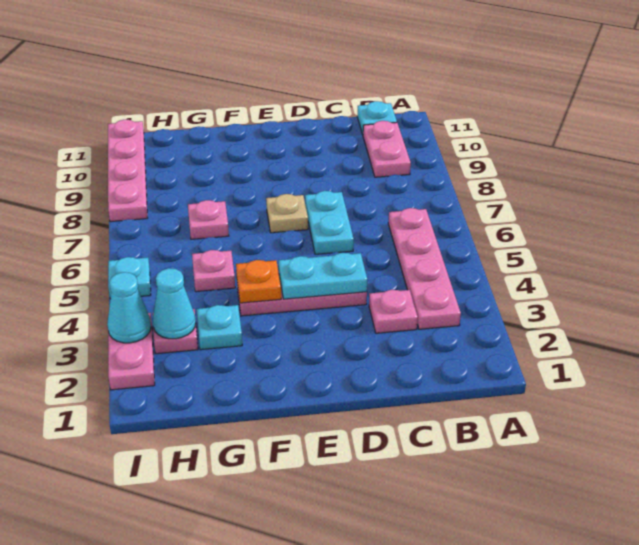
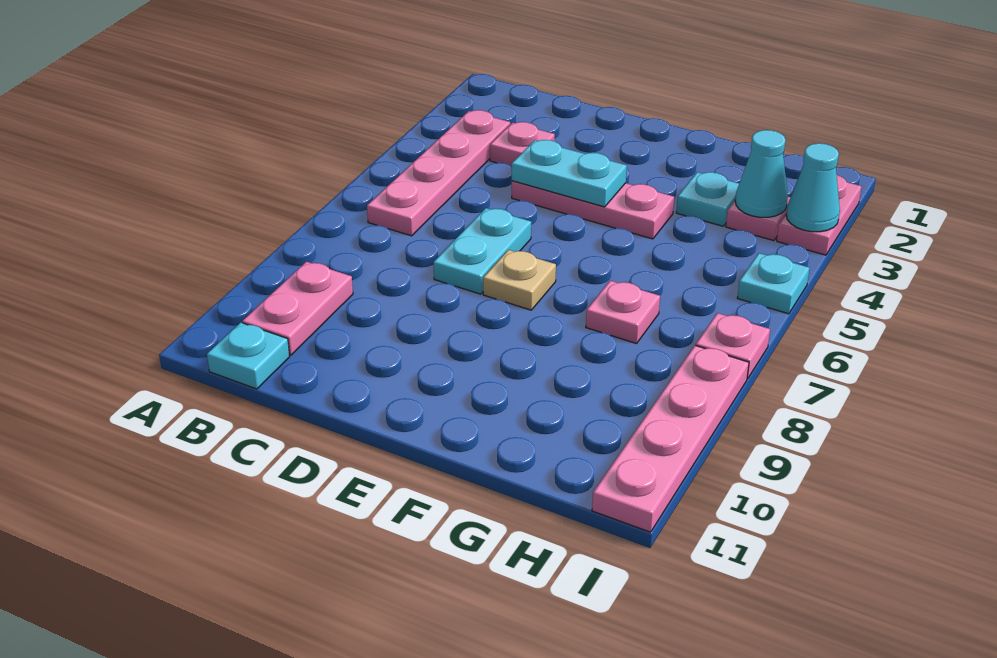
orange 1x1 plate [236,260,281,303] -> none
pink 1x1 plate [192,250,235,292] -> pink 1x1 plate moved to [696,313,770,379]

